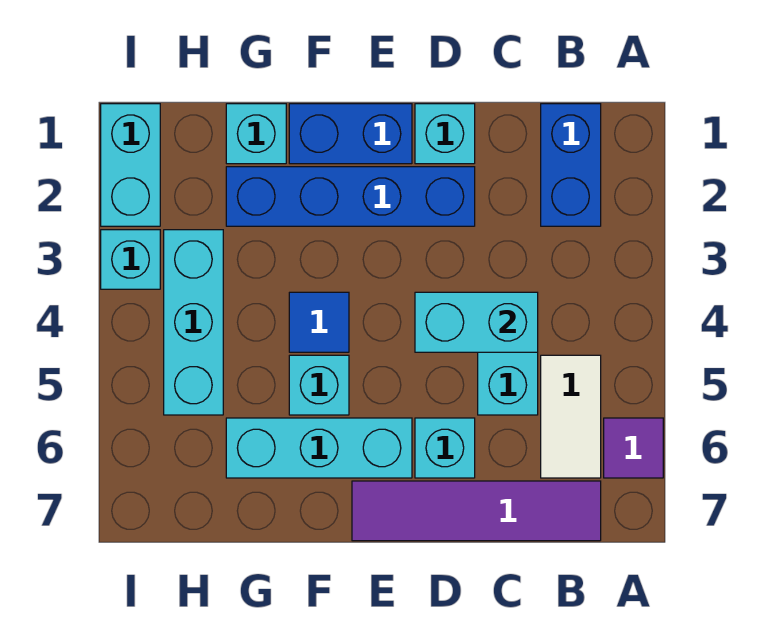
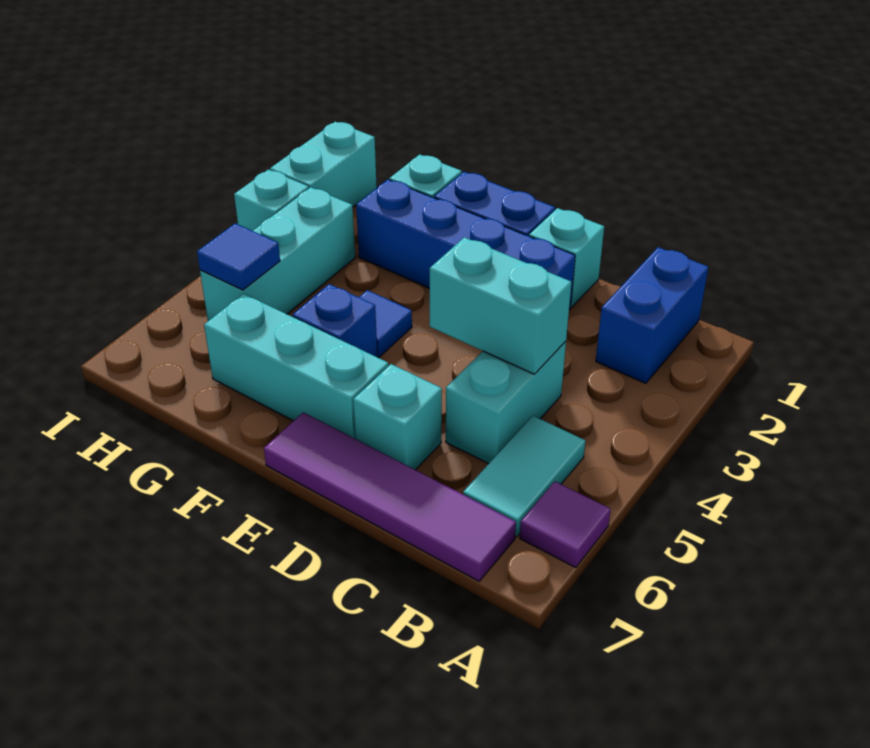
white 1x2 tile [541,355,601,478] -> cyan 1x2 tile [463,416,585,537]
cyan 1x1 brick [289,355,349,415] -> blue 1x1 brick [293,284,377,357]
none -> blue 1x1 tile [197,223,280,290]

